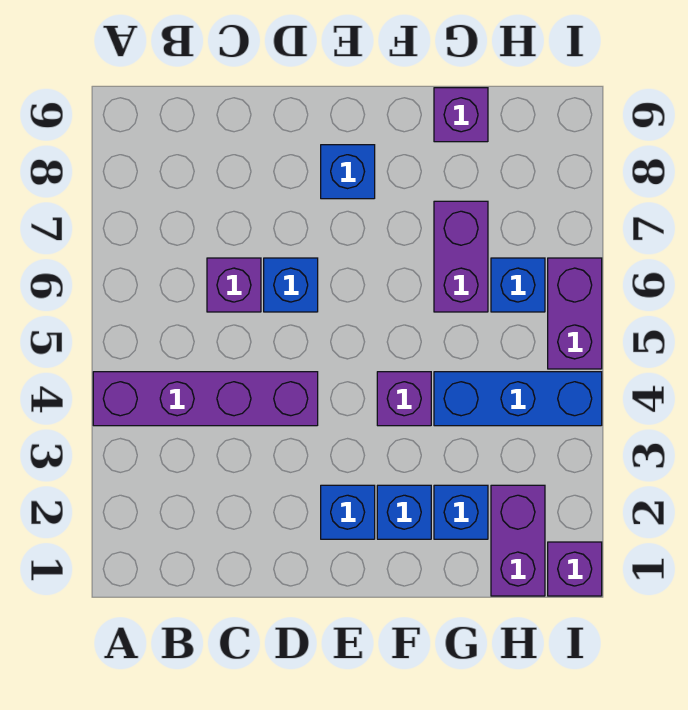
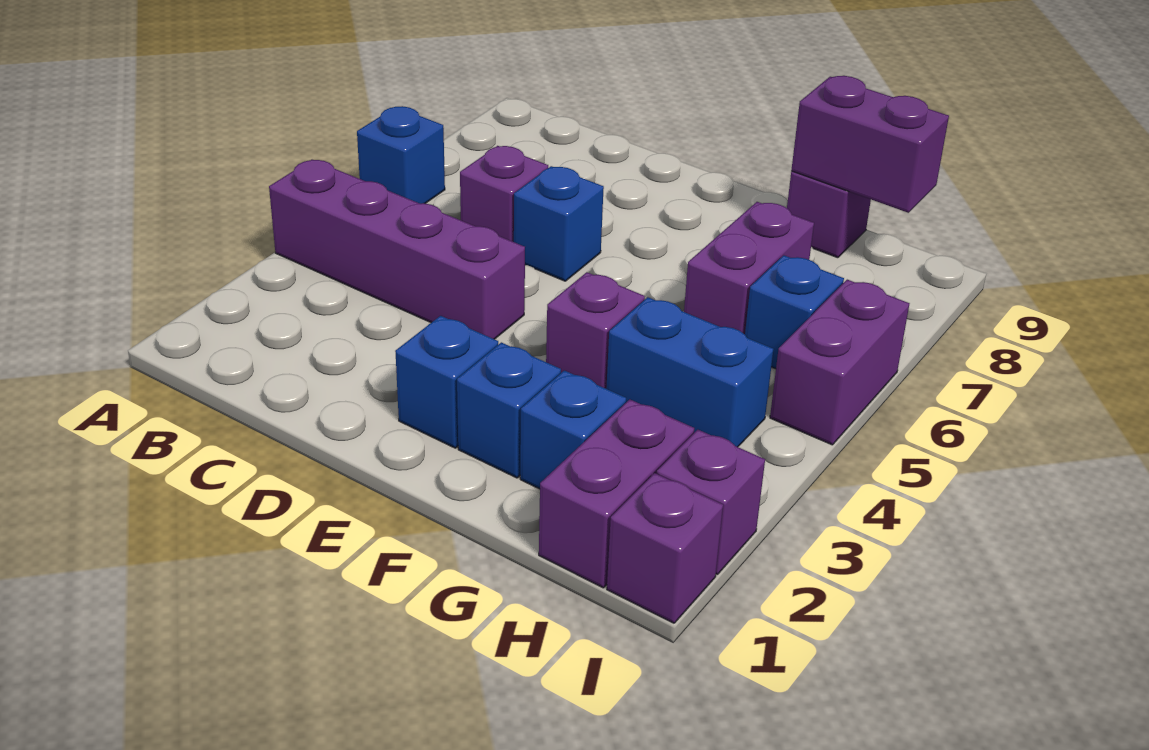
blue 1x1 brick [321,145,375,199] -> blue 1x1 brick moved to [357,106,445,204]
blue 1x3 brick [434,372,602,426] -> blue 1x2 brick [606,297,774,447]
none -> purple 1x2 brick [791,76,949,213]
none -> purple 1x1 brick [656,430,765,575]

